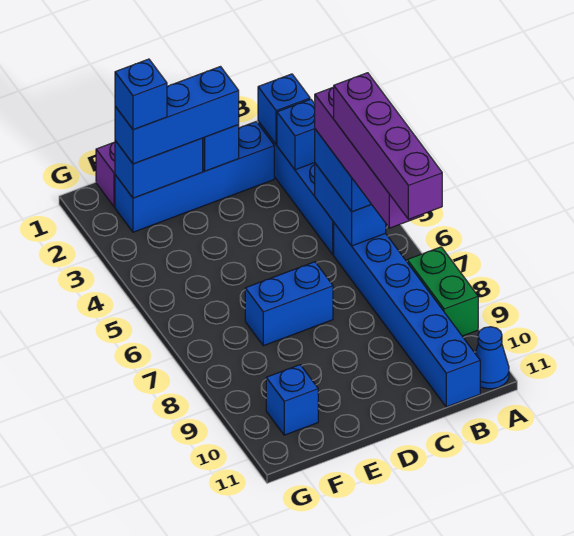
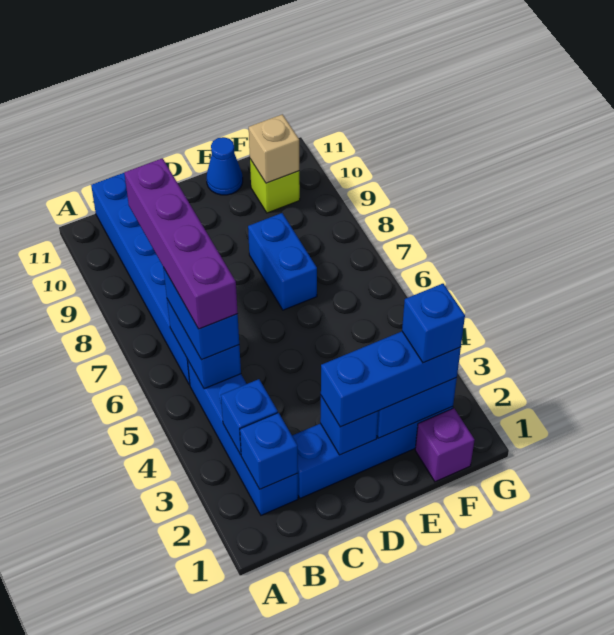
green 1x2 brick [407,247,478,336] -> none
blue 1x1 cone [475,327,509,389] -> blue 1x1 cone moved to [207,137,243,195]
purple 1x4 brick [334,73,442,219] -> none
blue 1x2 brick [245,262,333,346] -> blue 1x2 brick turned to [248,213,317,310]
blue 1x1 brick [266,365,318,435] -> lime 1x1 brick [250,159,300,213]
none -> tan 1x1 brick [249,114,299,183]

